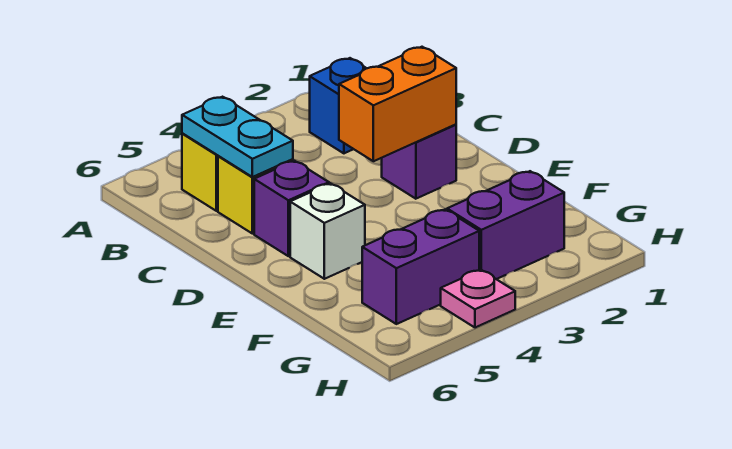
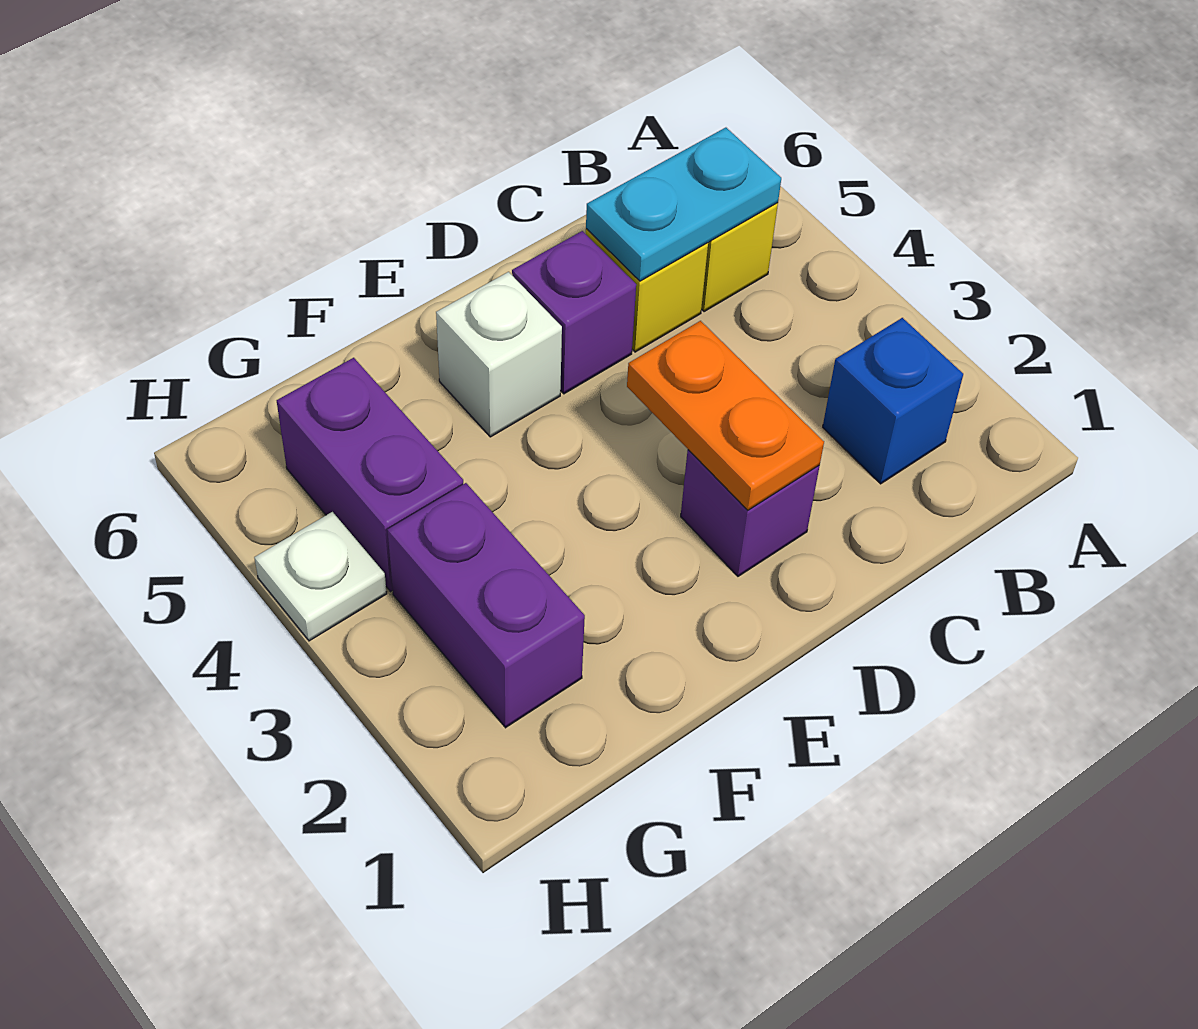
orange 1x2 brick [339,47,456,161] -> orange 1x2 plate [627,321,824,510]
pink 1x1 plate [441,270,515,328] -> white 1x1 plate [254,512,387,641]

